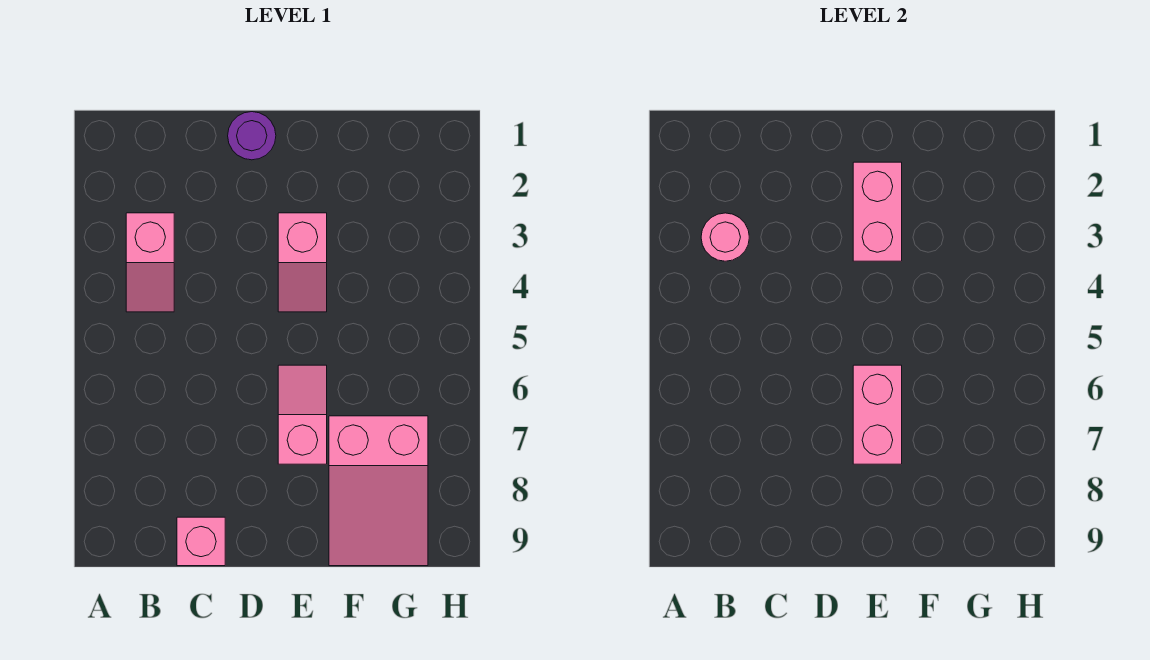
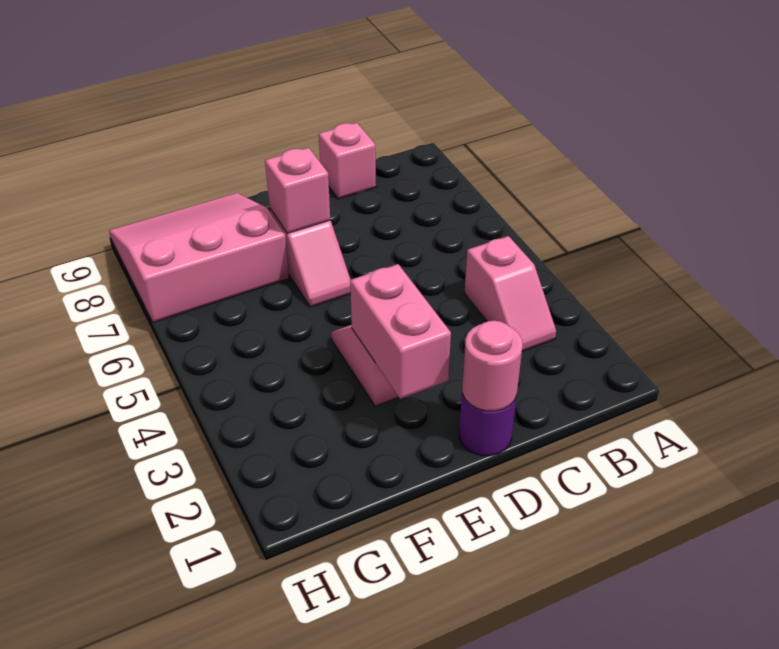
pink 1x2 slope [126,213,174,312] -> pink 1x2 slope turned to [464,236,556,351]
pink 1x1 round brick [701,213,749,261] -> pink 1x1 round brick moved to [462,321,523,411]
pink 1x2 brick [853,365,902,464] -> pink 1x1 brick [265,148,330,233]
pink 2x3 slope [329,416,428,566] -> pink 3x3 slope [109,193,289,322]

